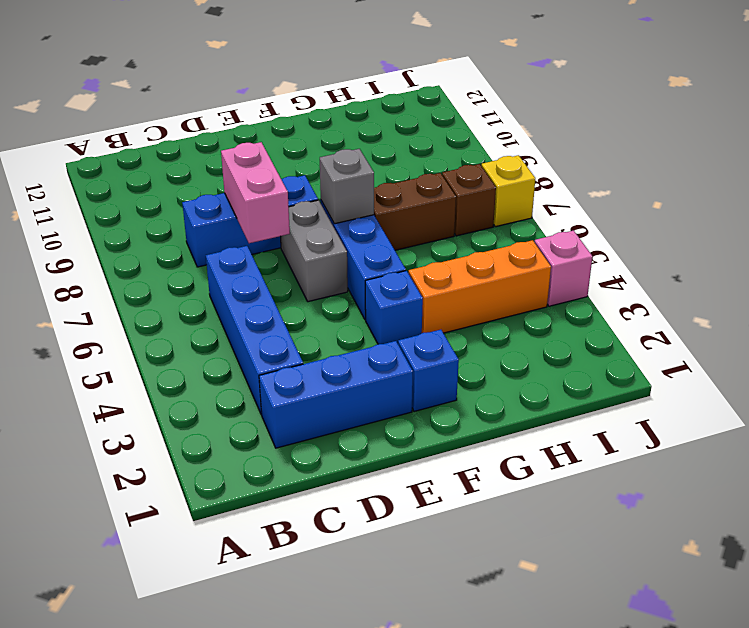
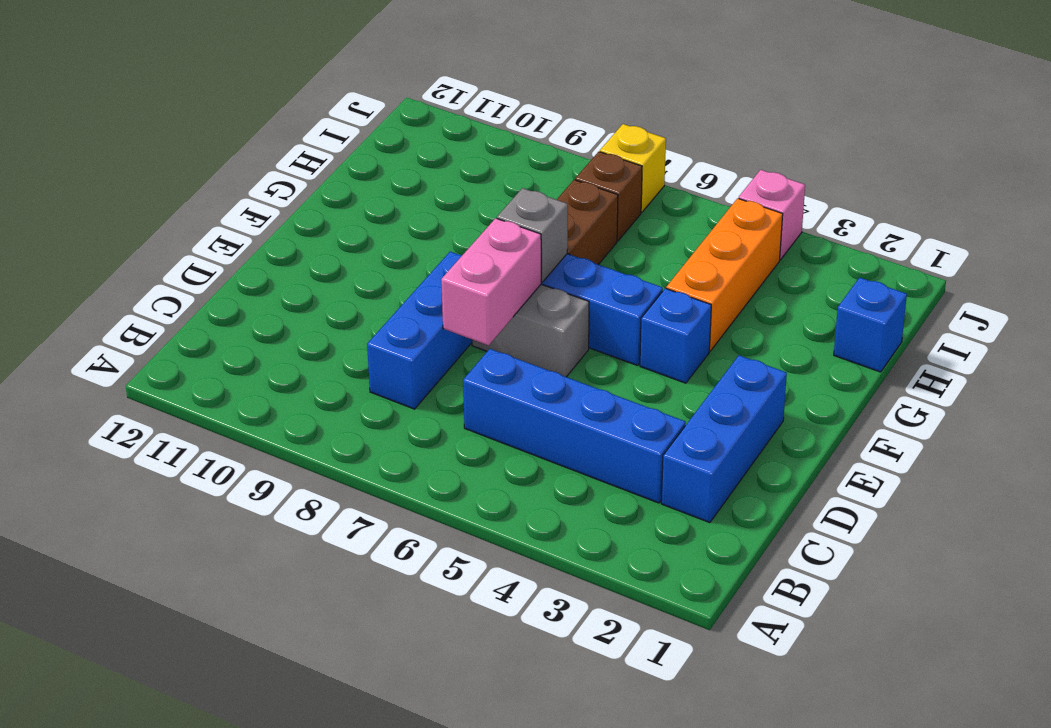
pink 1x2 brick [221,142,290,243] -> pink 1x2 brick turned to [441,218,541,345]
blue 1x1 brick [398,330,459,411] -> blue 1x1 brick moved to [834,278,907,372]

